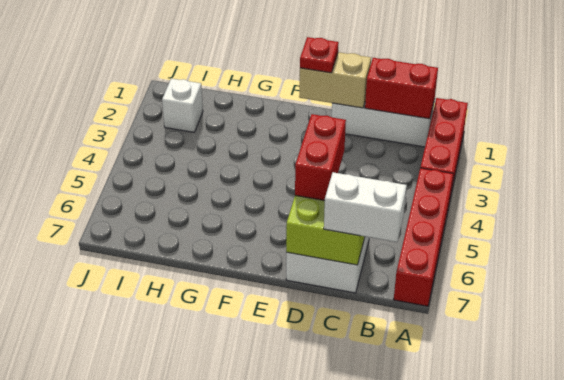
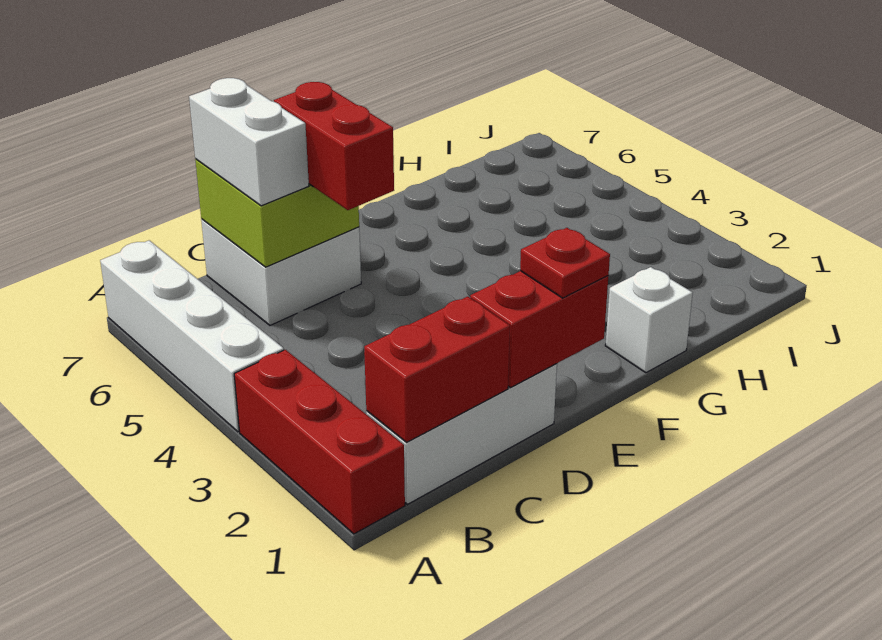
red 1x4 brick [394,168,453,306] -> white 1x4 brick [100,240,284,432]
white 1x2 brick [324,172,407,242] -> white 1x2 brick turned to [189,78,309,206]
tan 1x2 brick [299,52,371,108] -> red 1x2 brick [470,271,608,388]
white 1x1 brick [162,78,203,132] -> white 1x1 brick moved to [605,267,693,373]

